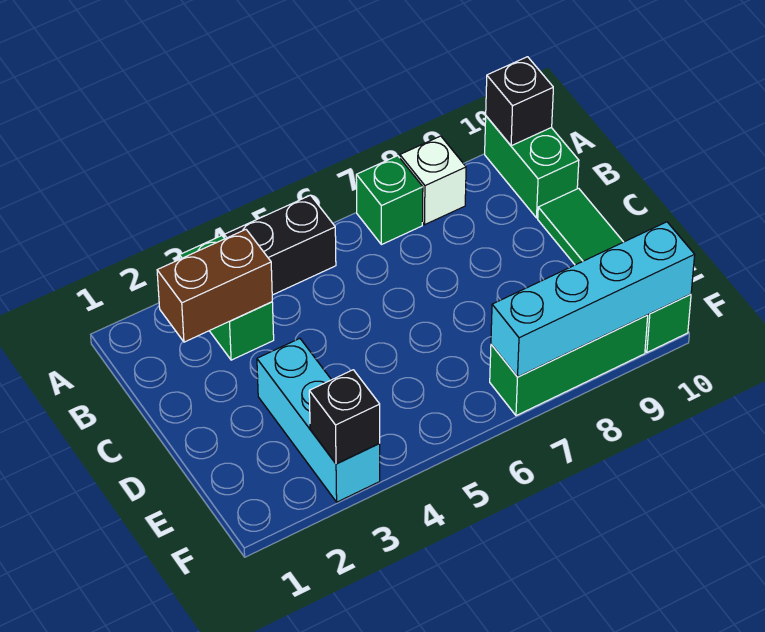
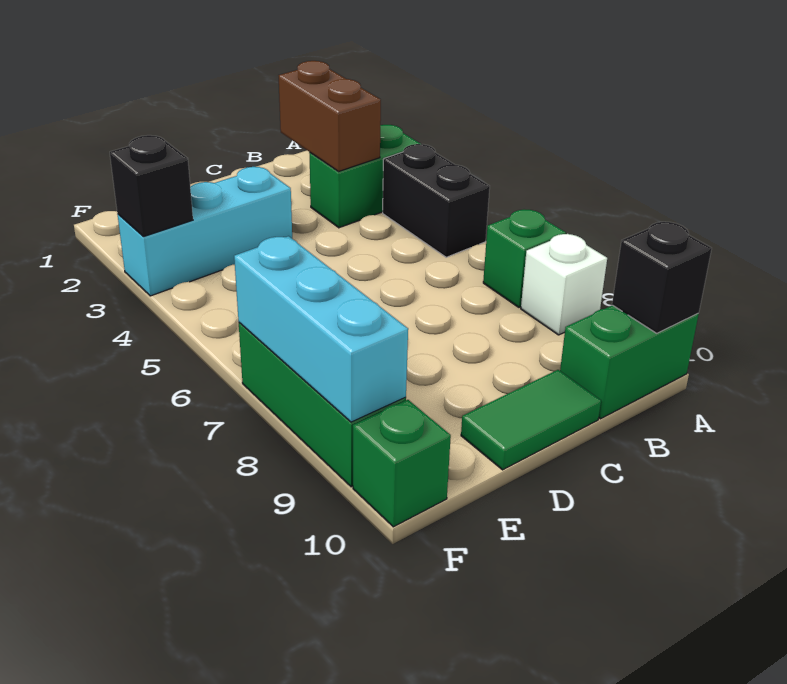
cyan 1x4 brick [491,222,695,377] -> cyan 1x3 brick [234,236,408,422]

